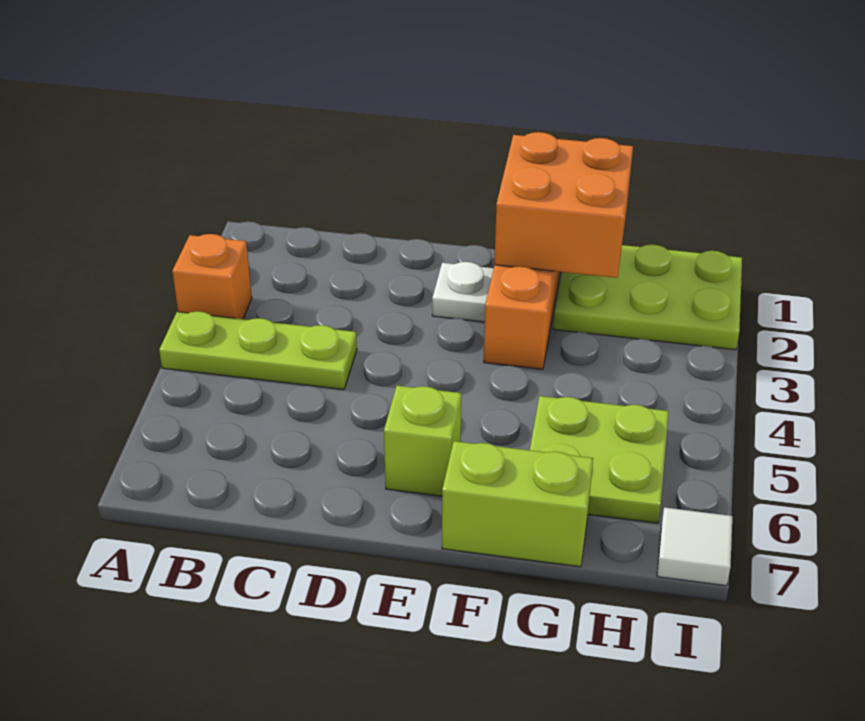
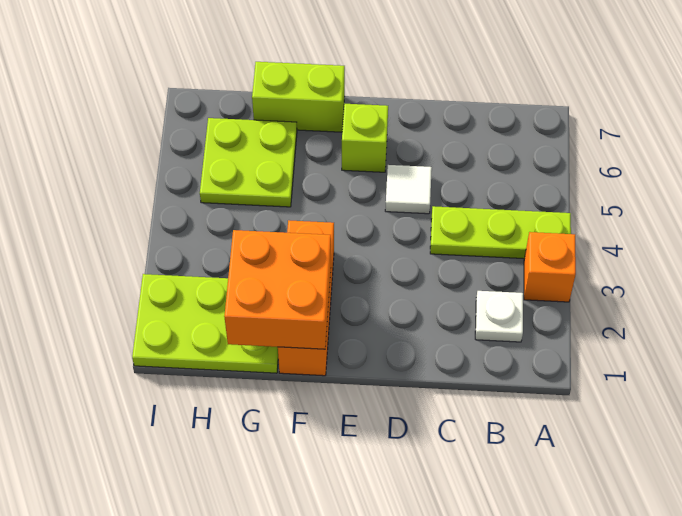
white 1x1 plate [432,262,494,322] -> white 1x1 plate moved to [475,291,523,342]
white 1x1 tile [657,507,732,586] -> white 1x1 tile moved to [385,165,432,214]

